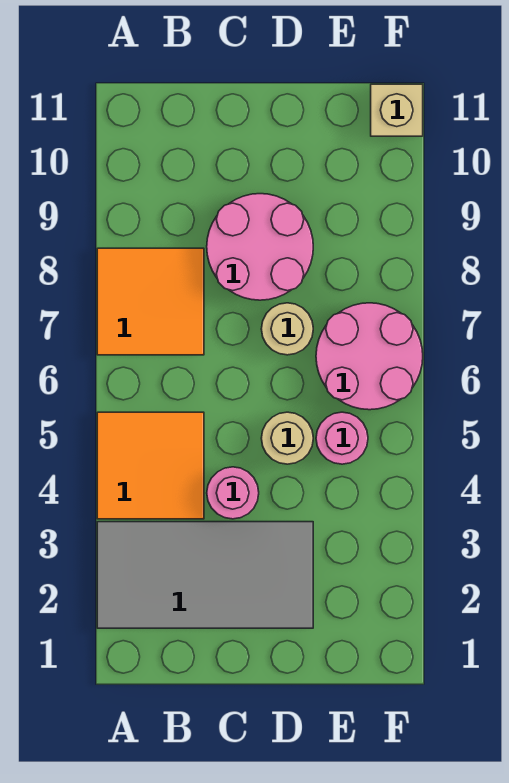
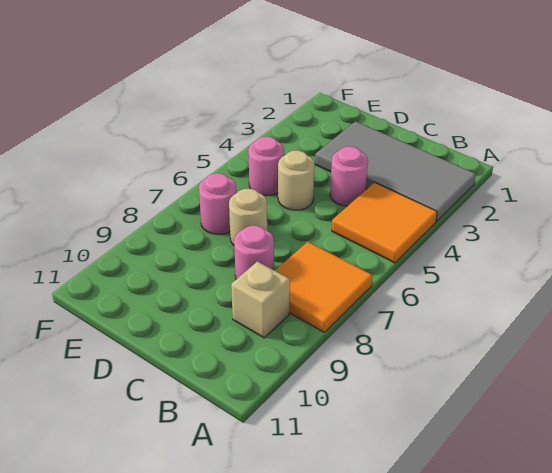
pink 2x2 round brick [207,194,313,300] -> pink 1x1 round brick [234,225,274,279]
pink 2x2 round brick [316,303,423,410] -> pink 1x1 round brick [199,173,236,234]
tan 1x1 brick [371,84,423,136] -> tan 1x1 brick moved to [231,261,290,338]

